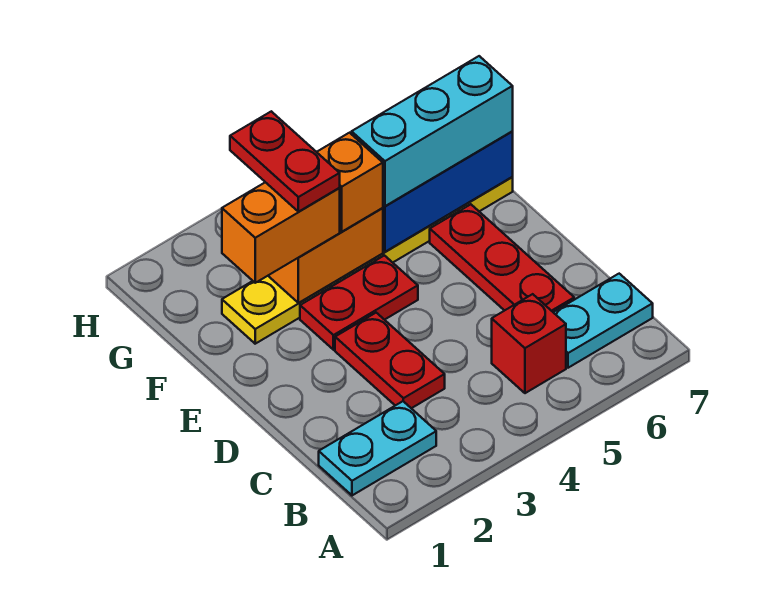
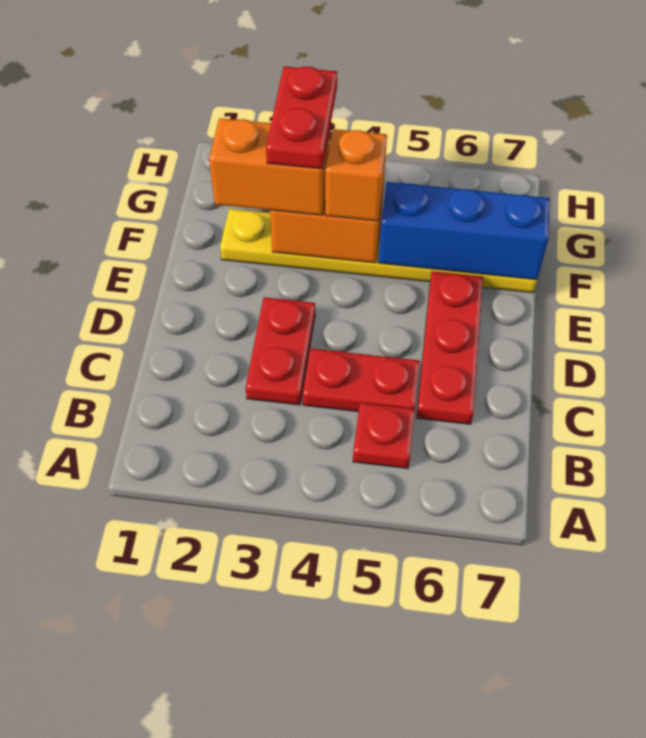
cyan 1x2 plate [319,401,436,495] -> none
red 1x1 brick [492,294,566,393] -> red 1x1 plate [353,403,415,468]
cyan 1x2 plate [553,274,653,368] -> none
red 1x2 plate [300,255,418,350] -> red 1x2 plate moved to [303,348,420,412]
cyan 1x3 brick [352,56,513,206] -> none

